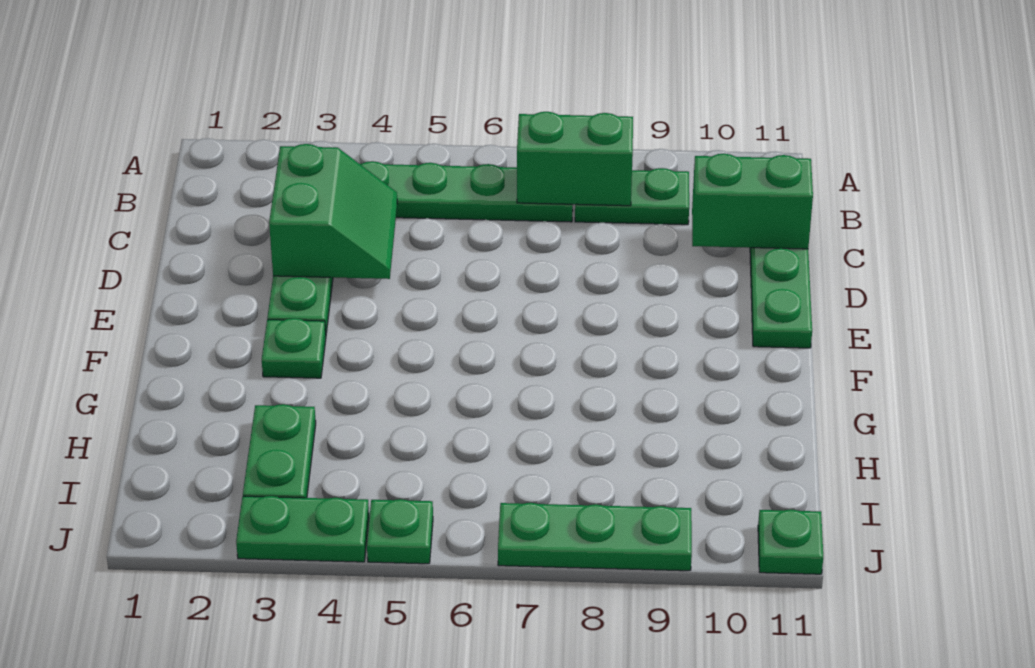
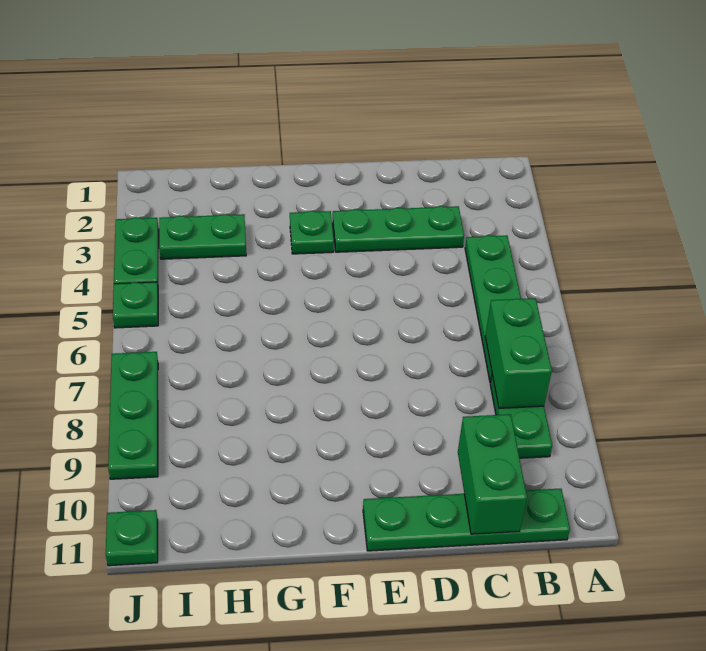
green 2x2 slope [269,144,397,279] -> none

